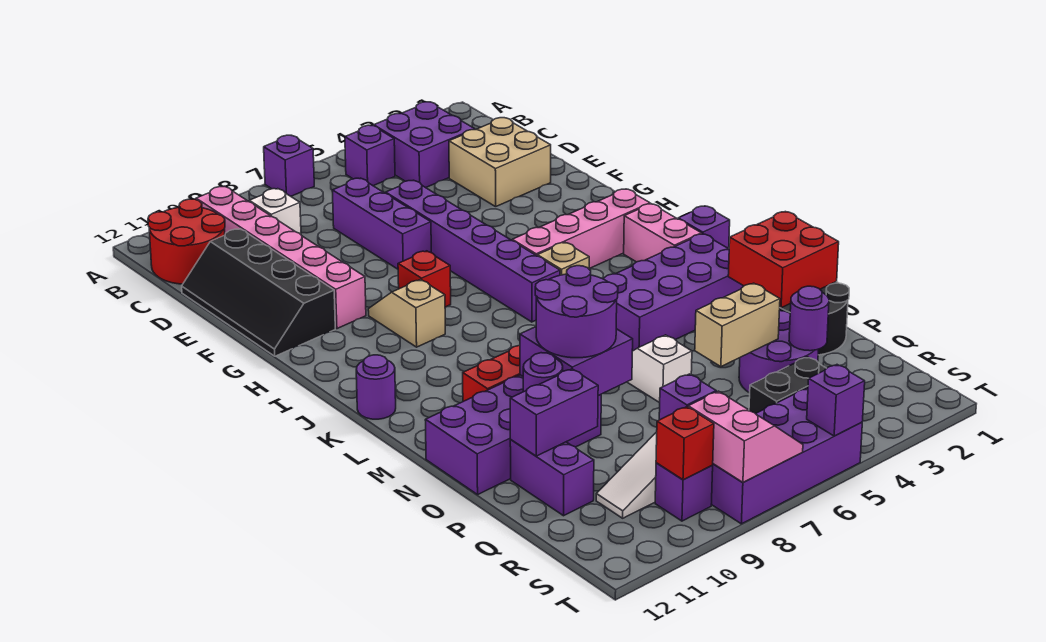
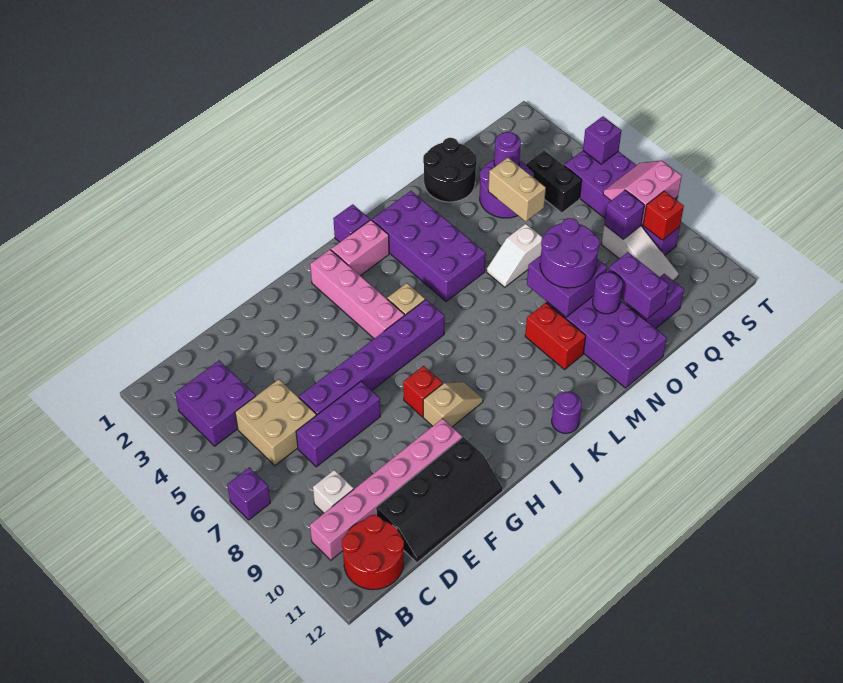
purple 1x1 brick [345,125,395,186] -> none
tan 2x2 brick [449,118,551,207] -> tan 2x2 brick moved to [235,379,316,466]
tan 1x2 slope [368,279,445,347] -> tan 1x2 slope turned to [423,382,483,427]
red 2x2 brick [728,212,839,308] -> none

